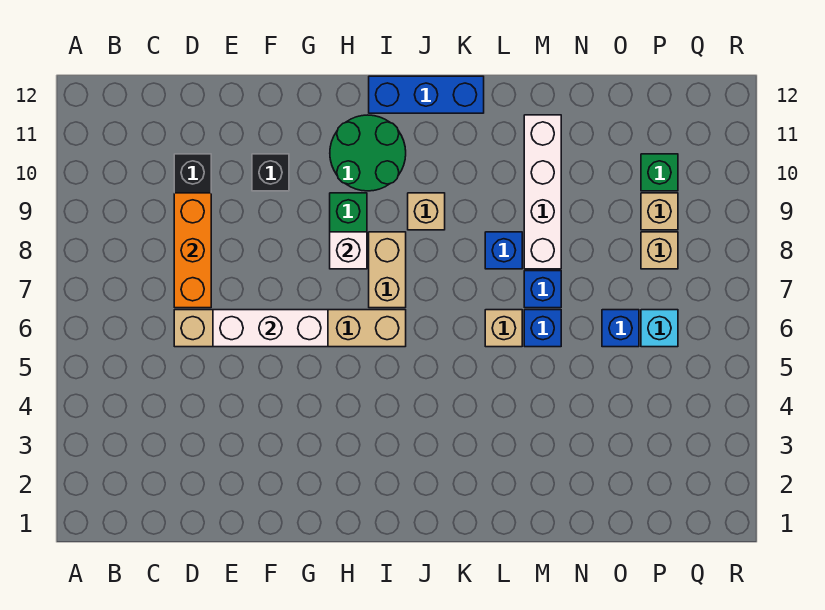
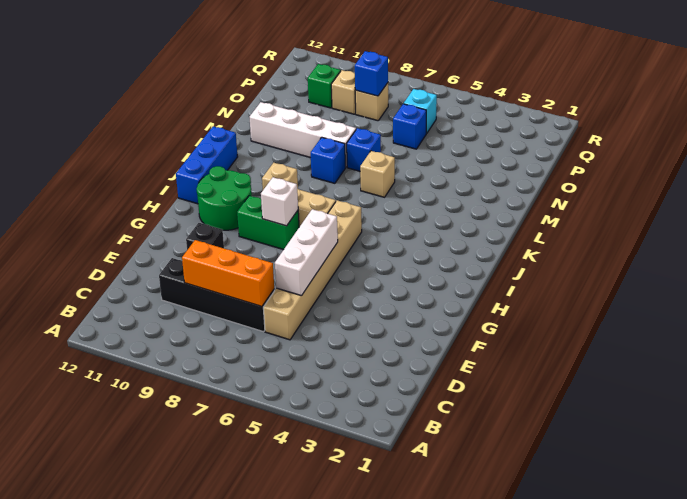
blue 1x1 brick [524,310,561,347] -> blue 1x1 brick moved to [355,51,388,96]

